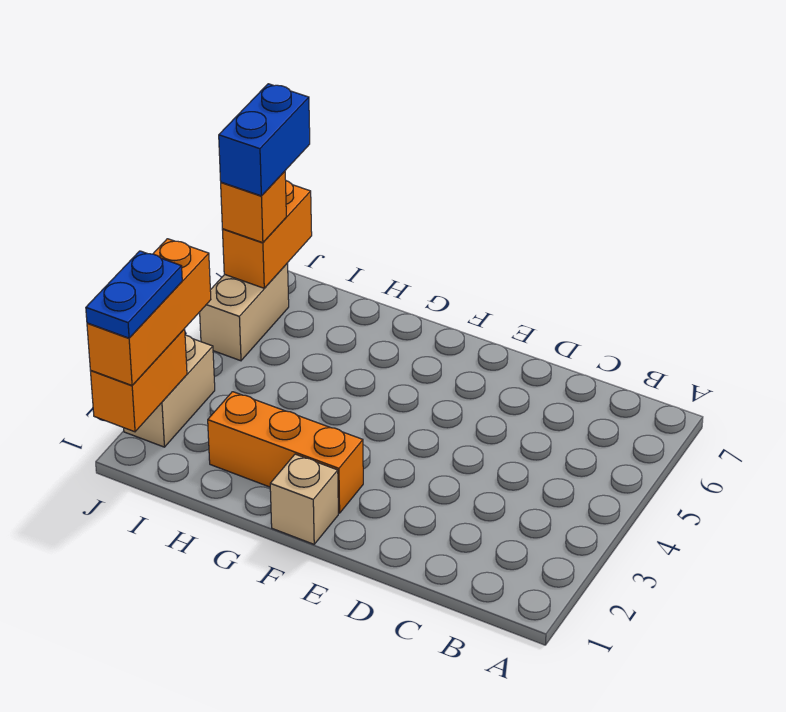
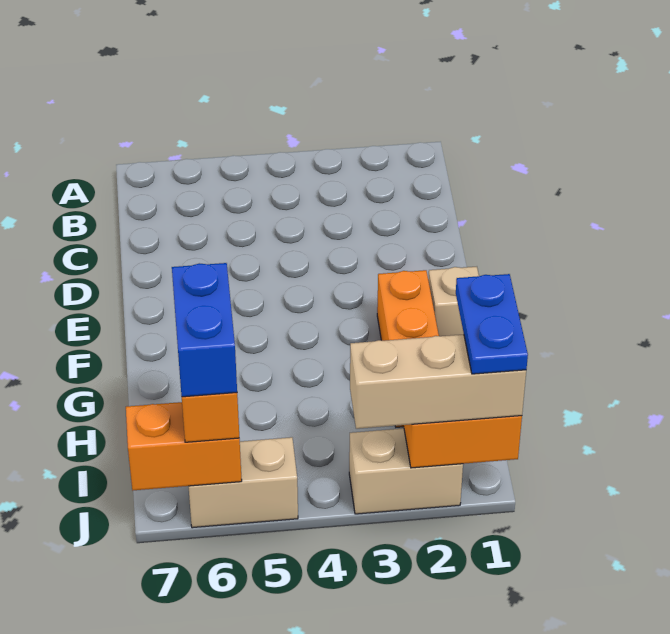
orange 1x3 brick [87,239,211,385] -> tan 1x3 brick [350,334,526,429]
blue 1x2 plate [86,251,182,338] -> blue 1x2 plate turned to [456,274,528,374]
blue 1x2 brick [219,84,310,196] -> blue 1x2 brick turned to [172,263,237,397]

